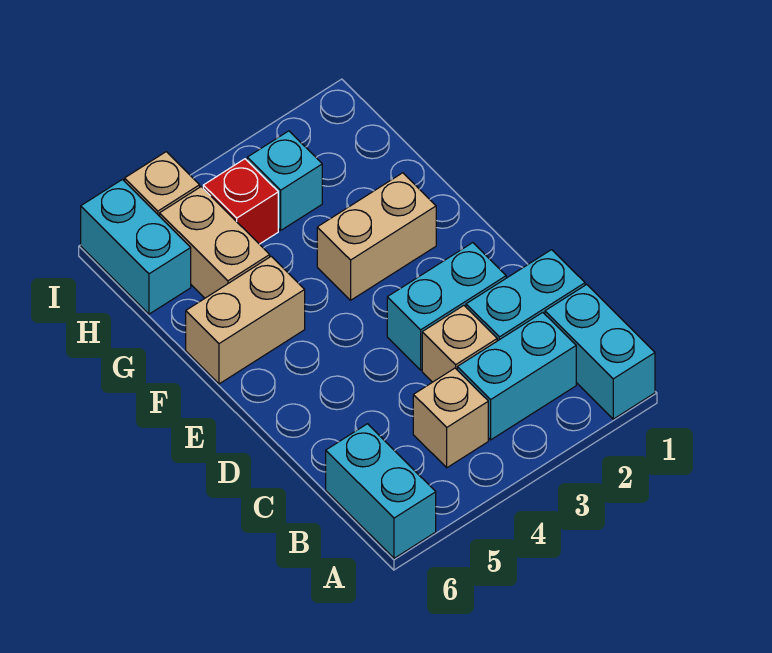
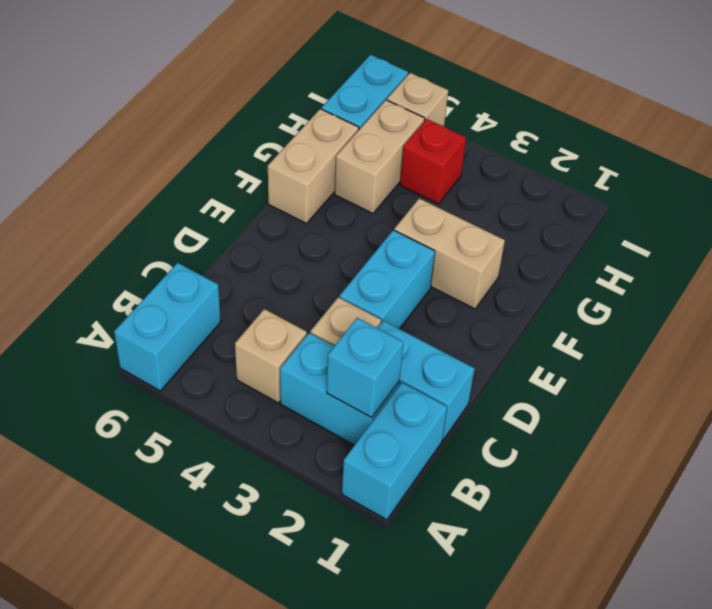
cyan 1x2 brick [387,243,506,370] -> cyan 1x2 brick turned to [339,230,435,329]
tan 1x2 brick [186,256,305,384] -> tan 1x2 brick turned to [268,109,359,224]
cyan 1x1 brick [247,131,322,230] -> cyan 1x1 brick moved to [327,318,403,418]

